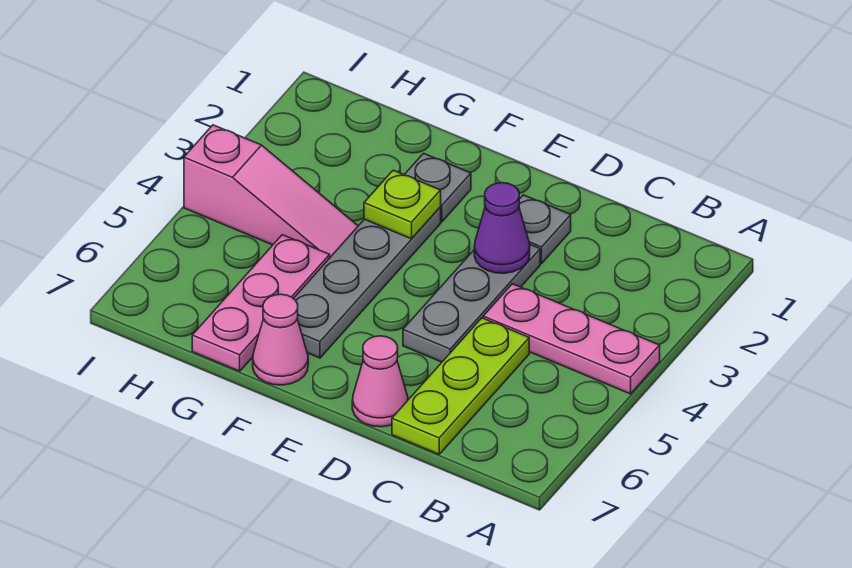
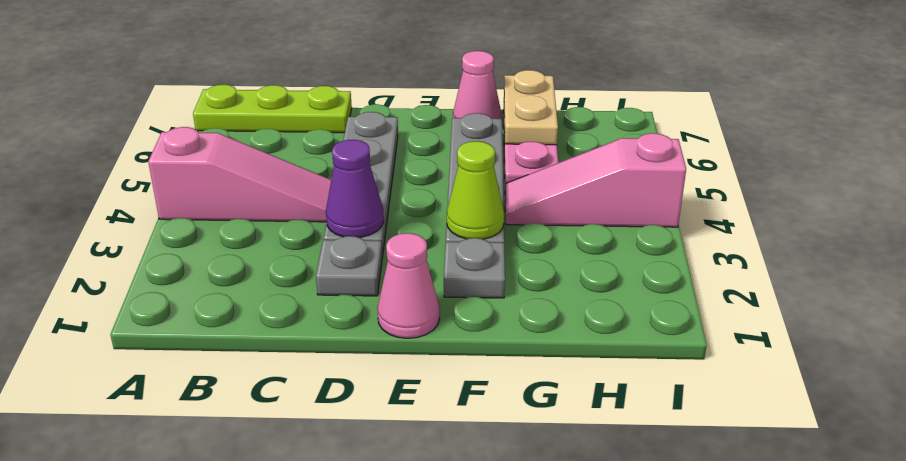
pink 1x3 plate [483,284,660,394] -> pink 1x3 slope [148,127,331,222]
lime 1x3 plate [392,318,529,454] -> lime 1x3 plate turned to [193,85,352,133]
grey 1x3 plate [403,245,540,362] -> grey 1x4 plate [323,112,398,257]
pink 1x1 cone [352,336,408,427] -> pink 1x1 cone moved to [377,233,440,338]
lime 1x1 plate [364,170,441,239] -> lime 1x1 cone [447,141,504,239]
none -> tan 1x2 plate [504,70,558,145]

